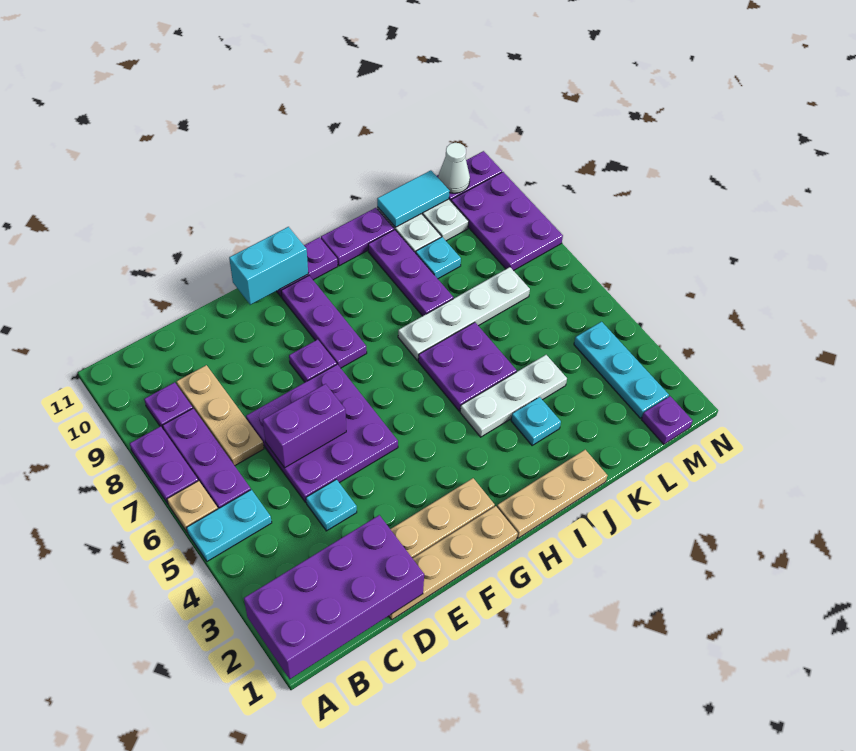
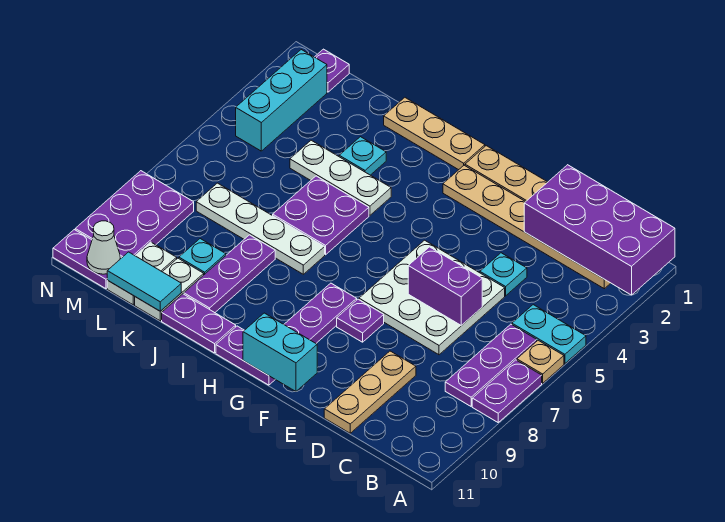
purple 1x1 plate [144,382,193,428] -> none
tan 1x3 plate [176,365,264,466] -> tan 1x3 plate moved to [324,351,416,433]
purple 3x3 plate [246,364,398,502] -> white 3x3 plate [359,240,505,355]
cyan 1x3 plate [574,322,669,418] -> cyan 1x3 brick [236,50,327,151]

